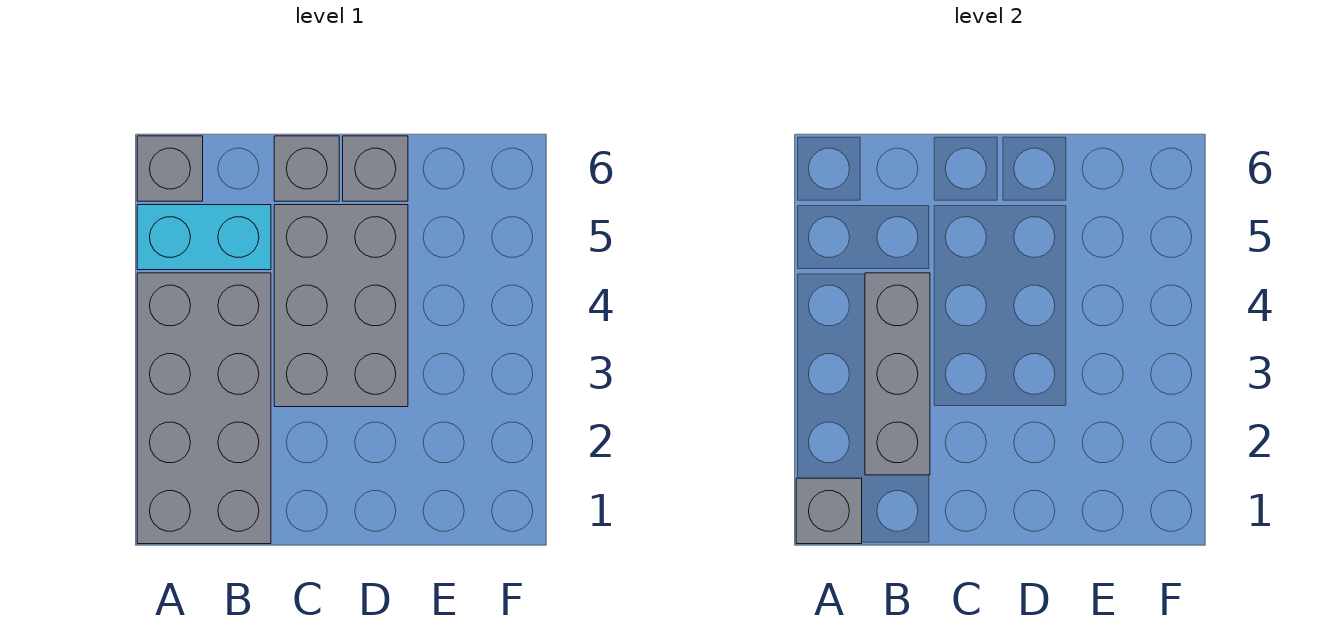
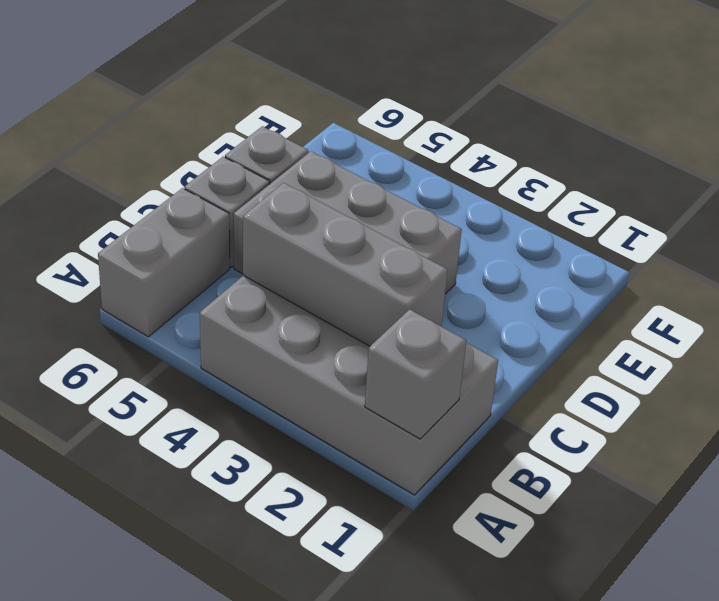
cyan 1x2 brick [137,205,271,270] -> none
grey 1x1 brick [137,136,203,201] -> grey 1x2 brick [98,188,230,337]

